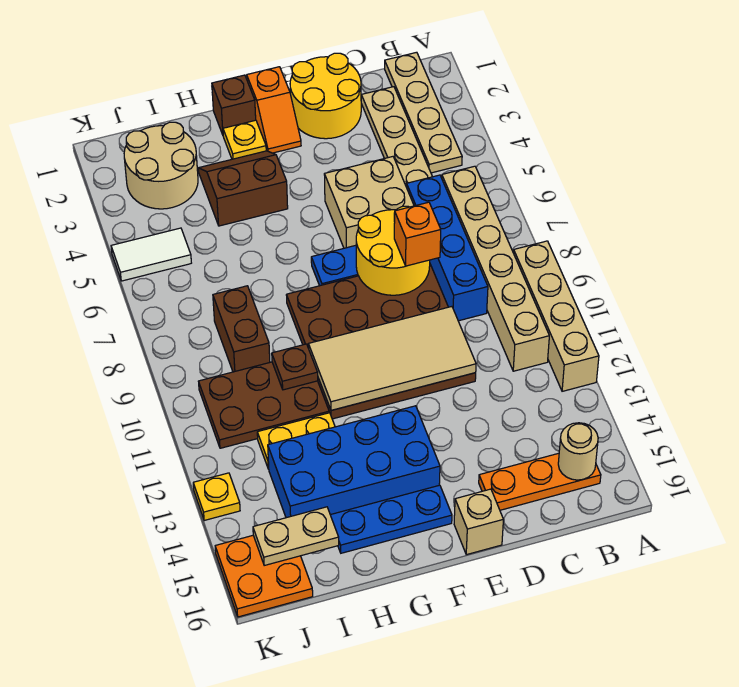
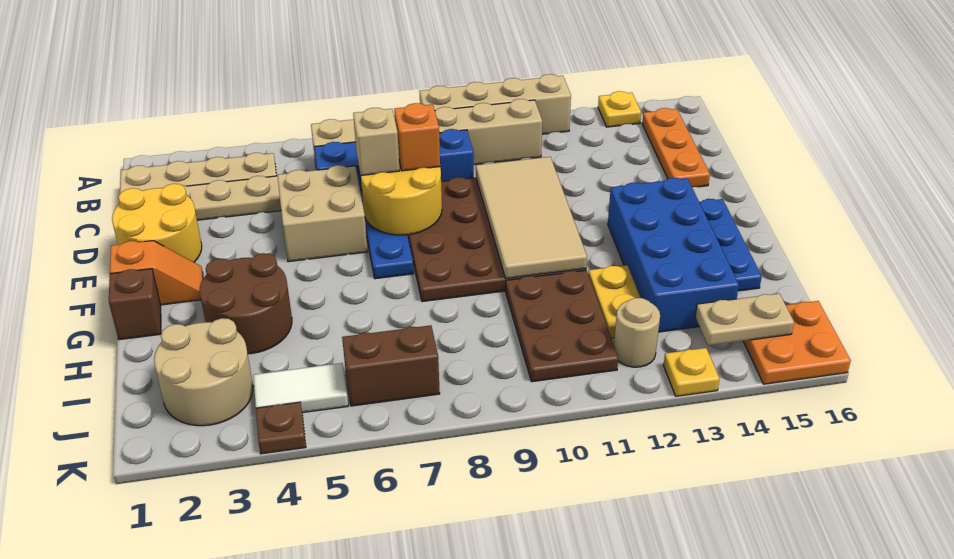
tan 1x1 round brick [558,423,598,480] -> tan 1x1 round brick moved to [614,298,660,367]
tan 1x1 brick [454,489,503,555] -> tan 1x1 brick moved to [353,108,400,175]
yellow 1x1 plate [223,120,266,159] -> yellow 1x1 plate moved to [598,91,641,127]
brown 2x2 slope [198,151,288,226] -> brown 2x2 round brick [200,253,292,354]
brown 1x1 plate [272,344,318,390] -> brown 1x1 plate moved to [256,402,306,454]
brown 1x2 brick [213,286,270,372] -> brown 1x2 brick moved to [342,325,440,406]
tan 1x2 plate [253,507,339,565] -> tan 1x2 plate turned to [695,294,794,346]
white 1x2 tile [111,228,191,281] -> white 1x2 tile turned to [253,363,348,413]

